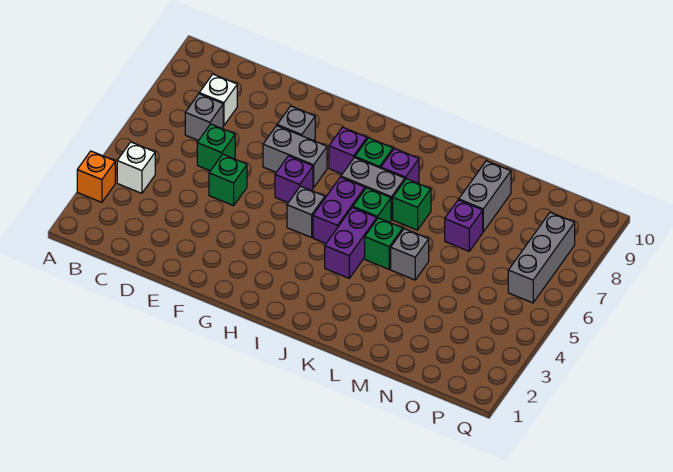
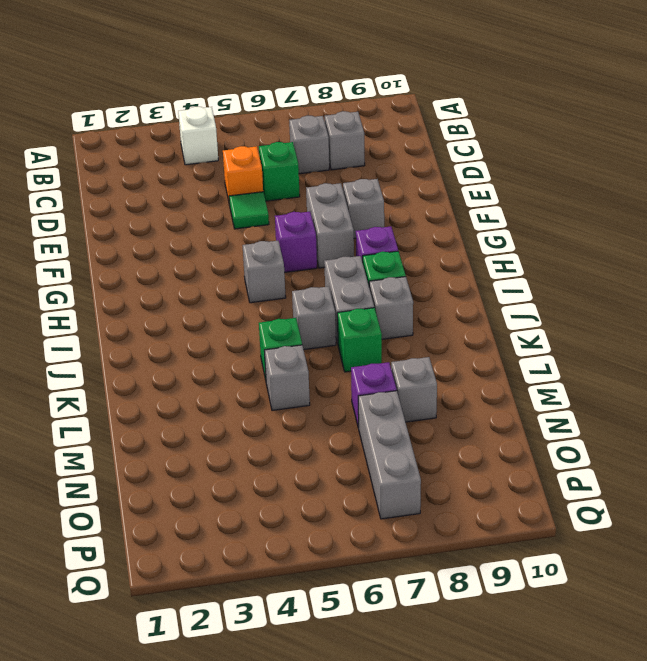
orange 1x1 brick [77,151,115,202] -> orange 1x1 brick moved to [223,146,263,205]
white 1x1 brick [199,74,237,125] -> grey 1x1 brick [325,111,365,170]
green 1x1 brick [209,154,247,206] -> green 1x1 tile [229,192,269,229]
purple 1x2 brick [313,177,365,243] -> none
purple 1x2 brick [325,207,377,278] -> none
green 1x1 brick [353,188,391,222] -> grey 1x1 brick [292,286,336,350]
purple 1x1 brick [381,149,419,183] -> grey 1x1 brick [369,277,413,339]
grey 1x2 brick [459,161,511,232] -> grey 1x1 brick [391,357,437,422]
grey 1x3 brick [508,212,575,303] -> grey 1x3 brick turned to [358,391,421,519]

